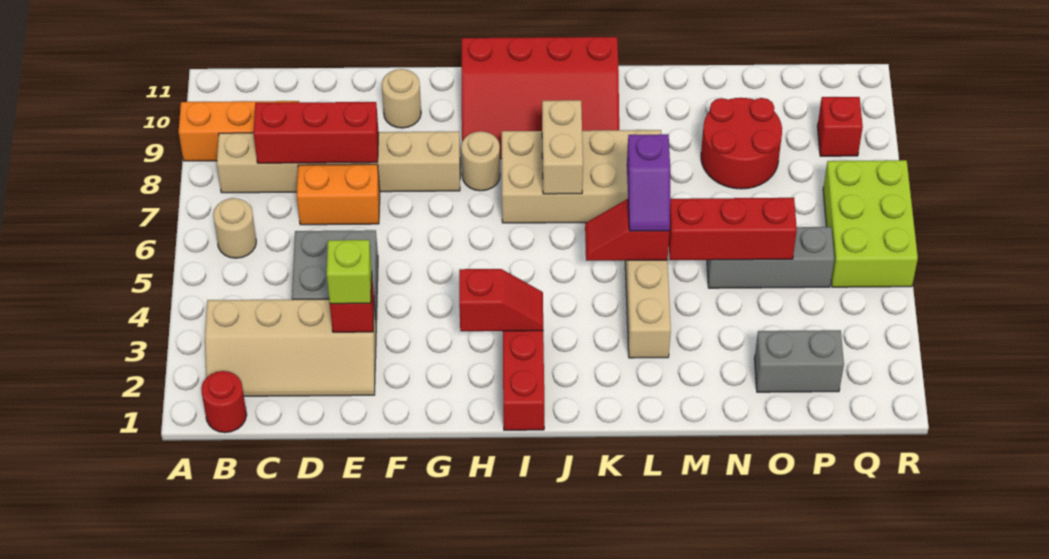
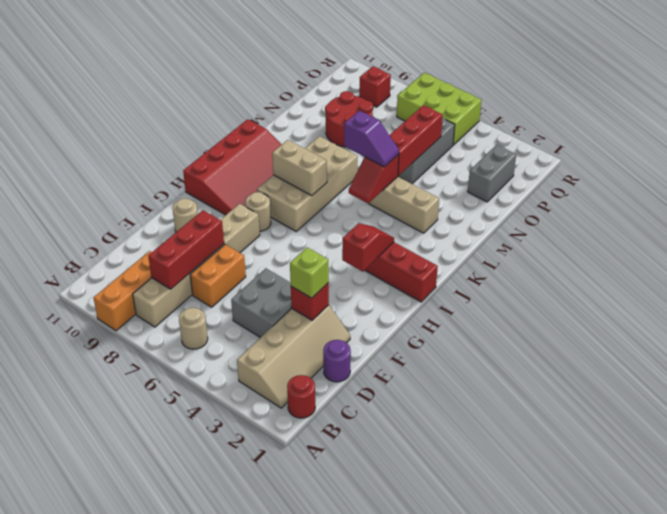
none -> purple 1x1 round brick [323,340,351,382]

